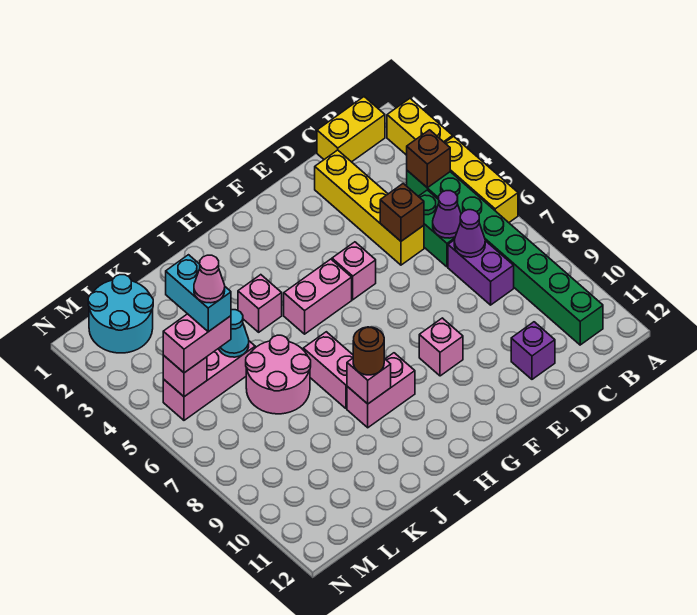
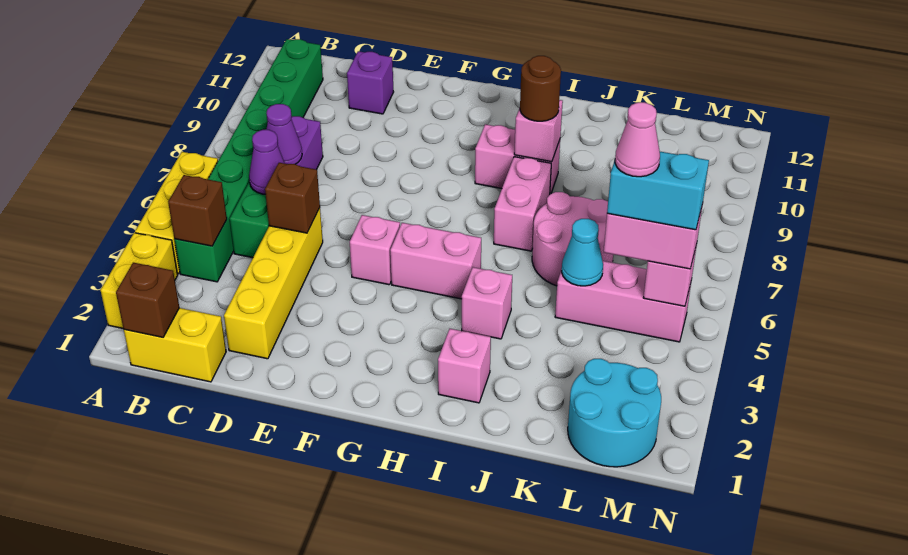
none -> brown 1x1 brick [116,263,179,337]
pink 1x1 brick [419,318,463,376] -> pink 1x1 brick moved to [438,329,491,403]
cyan 1x2 brick [166,255,231,332] -> cyan 1x2 brick turned to [607,152,709,230]

